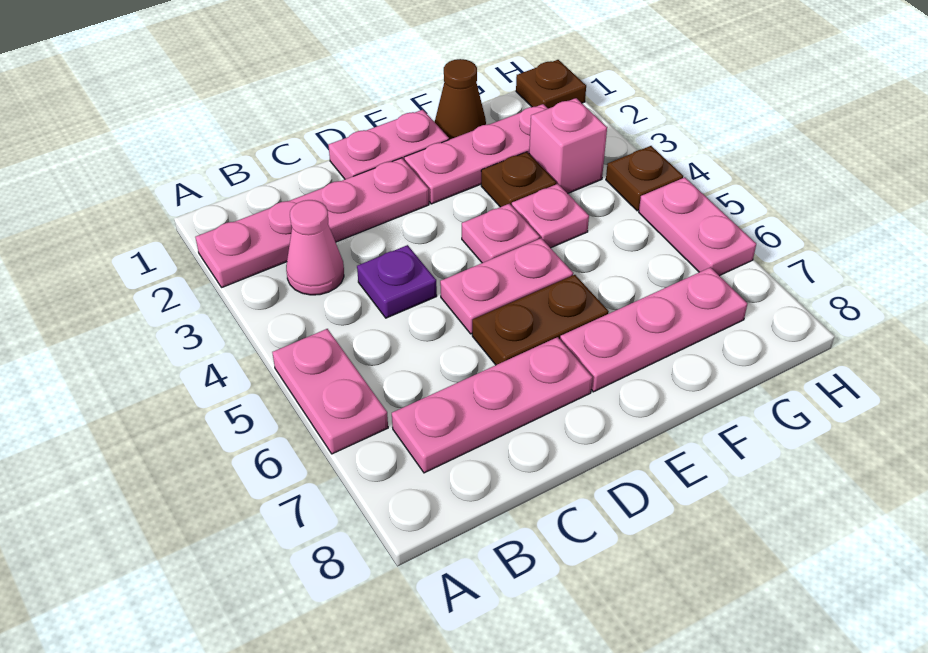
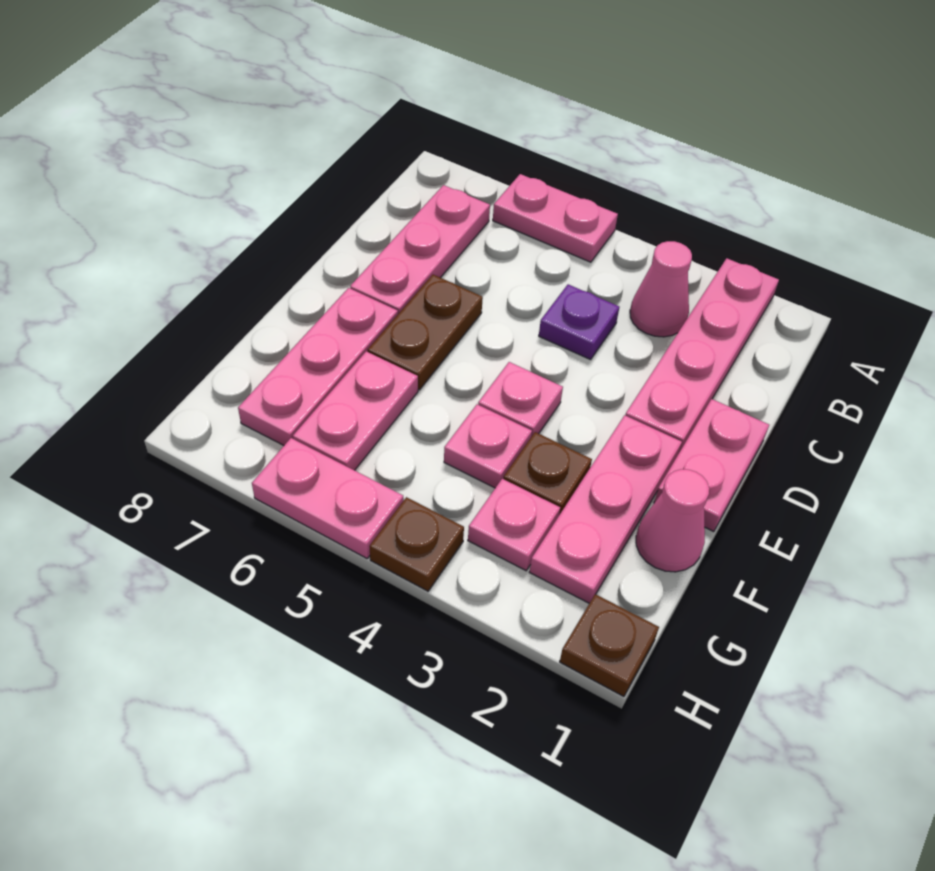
pink 1x2 plate [440,238,573,334] -> pink 1x2 plate moved to [293,351,418,470]
brown 1x1 cone [435,59,486,140] -> pink 1x1 cone [636,469,709,572]
pink 1x1 brick [529,98,607,193] -> pink 1x1 plate [468,479,560,571]

